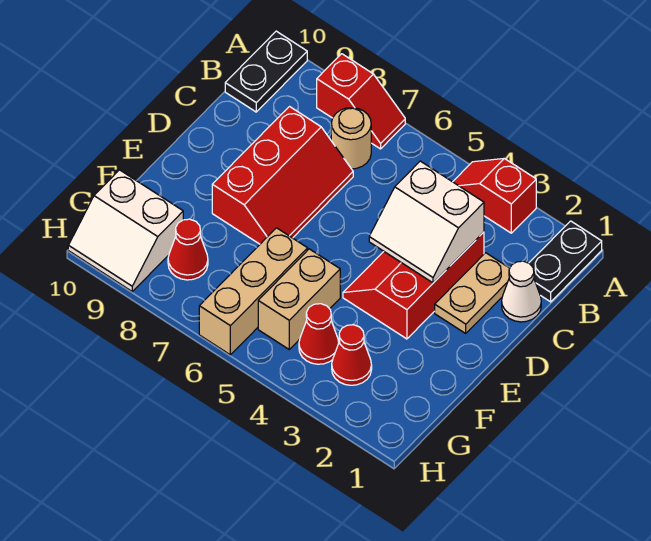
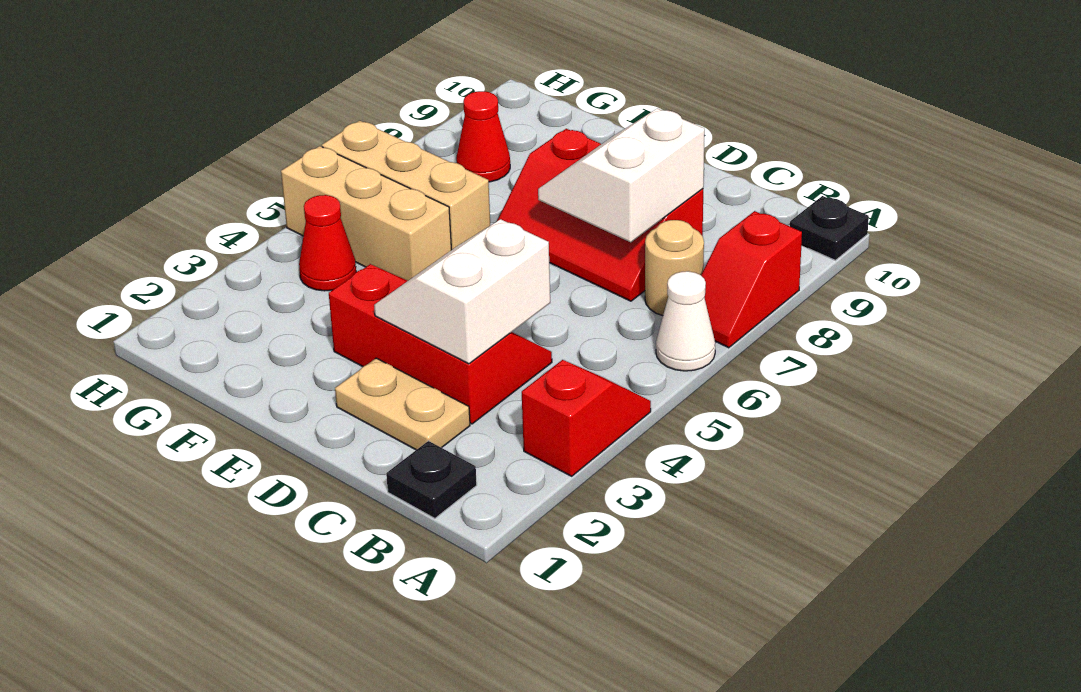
black 1x2 plate [529,221,602,302] -> black 1x1 plate [386,441,477,518]
black 1x2 plate [225,31,307,112] -> black 1x1 plate [790,196,869,260]
white 1x1 cone [502,261,541,322] -> white 1x1 cone moved to [656,271,715,371]
tan 1x2 brick [258,249,340,349] -> tan 1x3 brick [281,146,451,281]
red 1x1 cone [332,325,372,385] -> none
white 2x2 slope [68,170,183,291] -> white 2x2 slope moved to [538,108,705,242]

